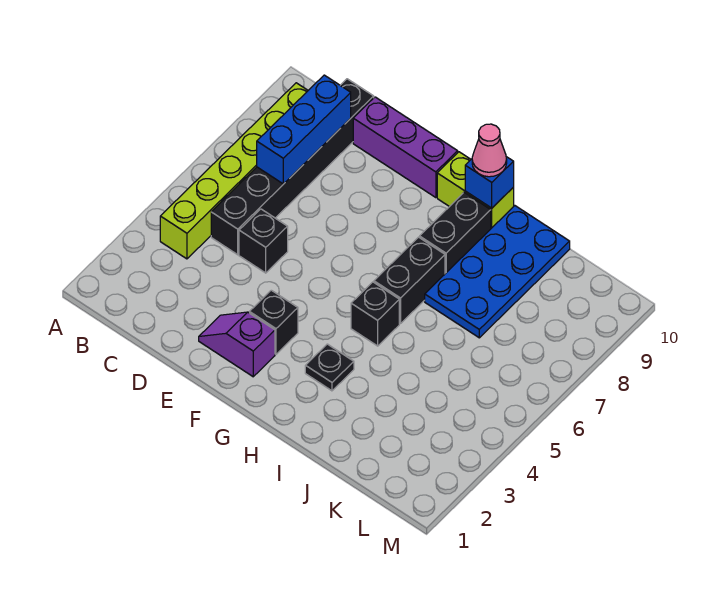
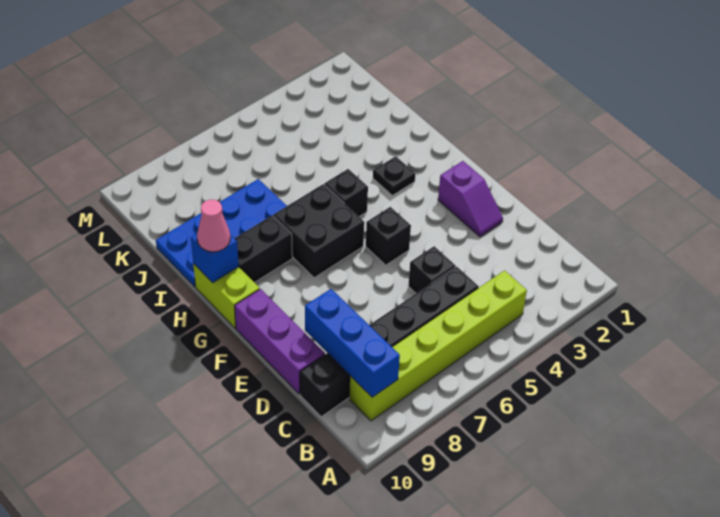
blue 1x3 brick [257,75,351,184] -> blue 1x3 brick turned to [305,289,400,397]
black 1x1 brick [250,290,298,354] -> black 1x1 brick moved to [366,207,411,265]
black 1x2 brick [374,237,445,324] -> black 2x2 brick [273,184,364,278]

